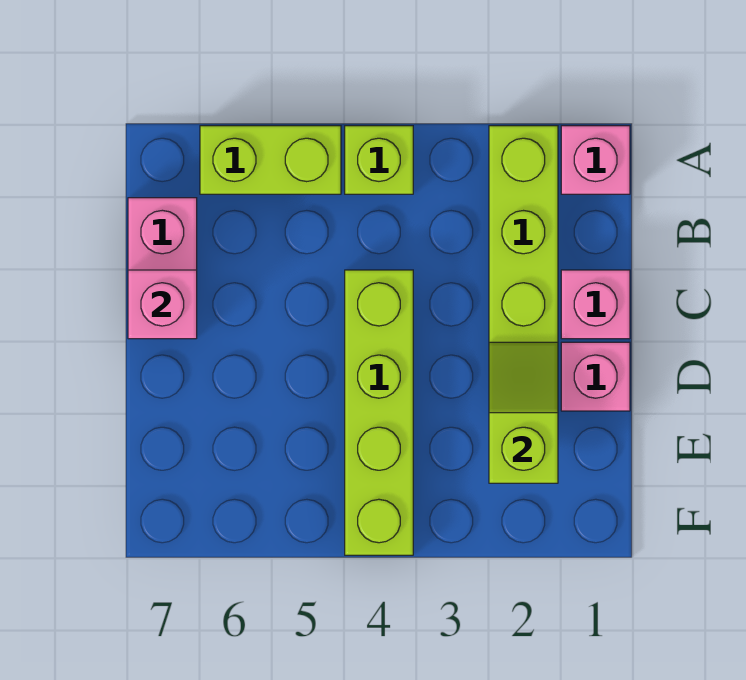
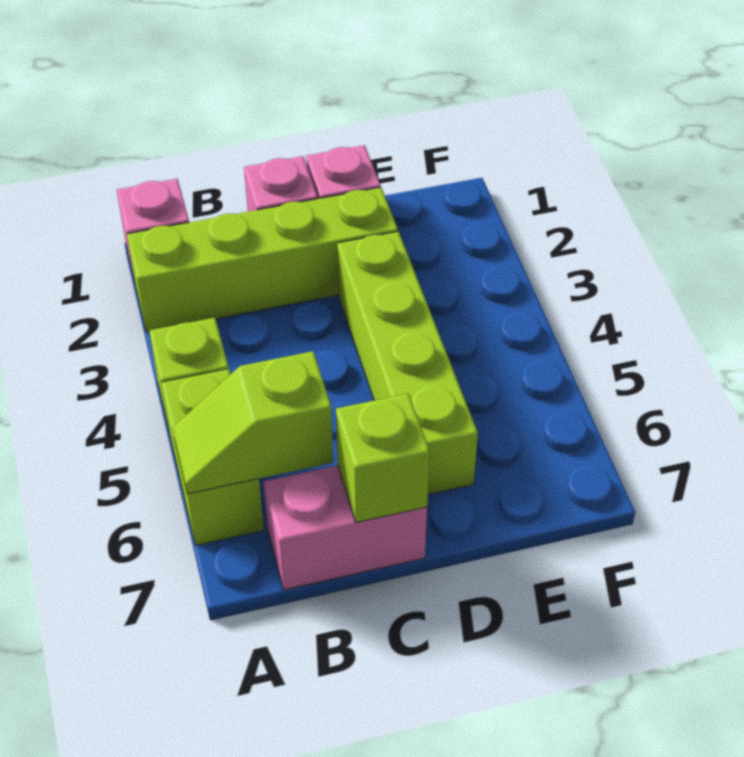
lime 1x4 brick [345,270,413,555] -> lime 1x4 brick turned to [337,232,478,494]
pink 1x1 brick [128,270,197,339] -> lime 1x1 brick [336,394,430,523]
lime 1x2 slope [489,342,558,483] -> lime 1x2 slope moved to [173,351,333,494]

